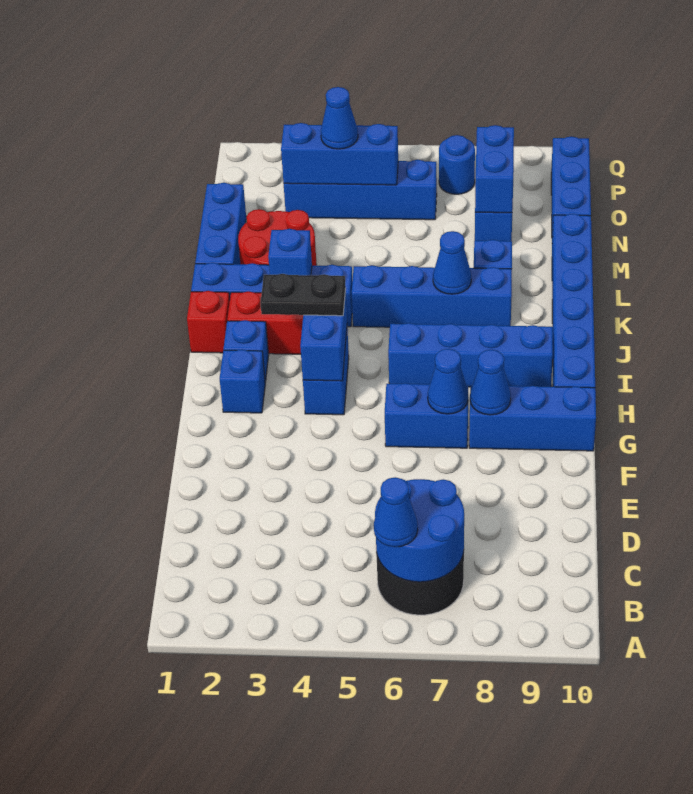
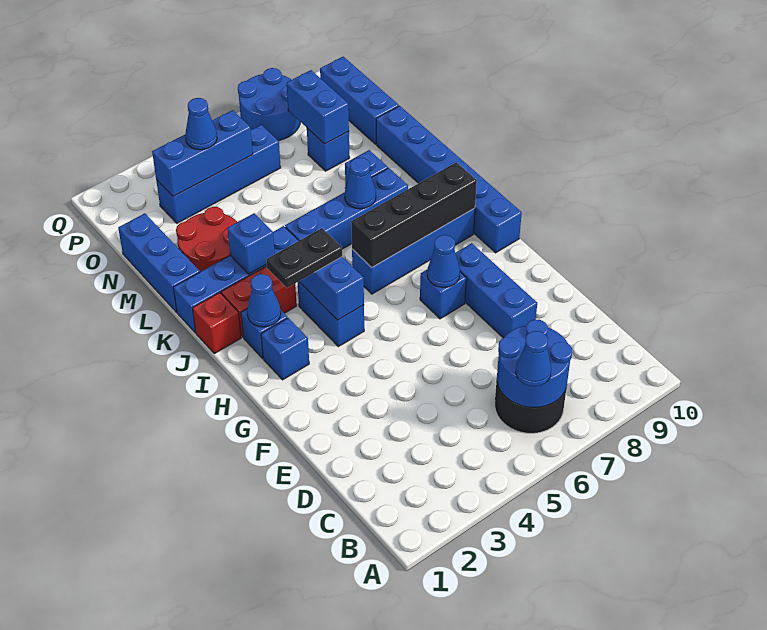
blue 1x2 brick [385,383,468,448] -> blue 1x1 brick [420,269,466,319]
blue 1x3 brick [469,385,596,451] -> blue 1x3 brick turned to [456,243,537,338]
blue 1x1 cone [470,350,511,415] -> blue 1x1 cone moved to [247,274,281,327]
none -> black 1x4 brick [351,162,477,268]
blue 1x1 round brick [439,135,475,194] -> blue 2x2 round brick [238,68,300,141]

